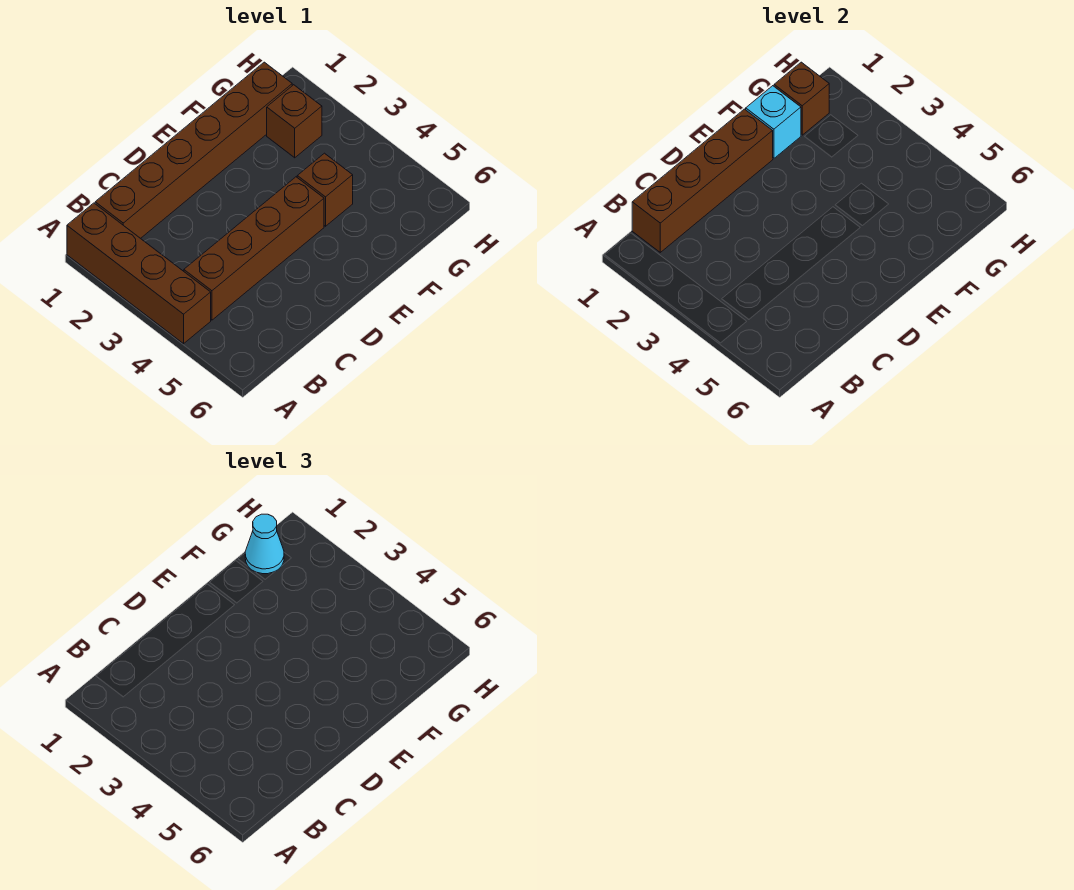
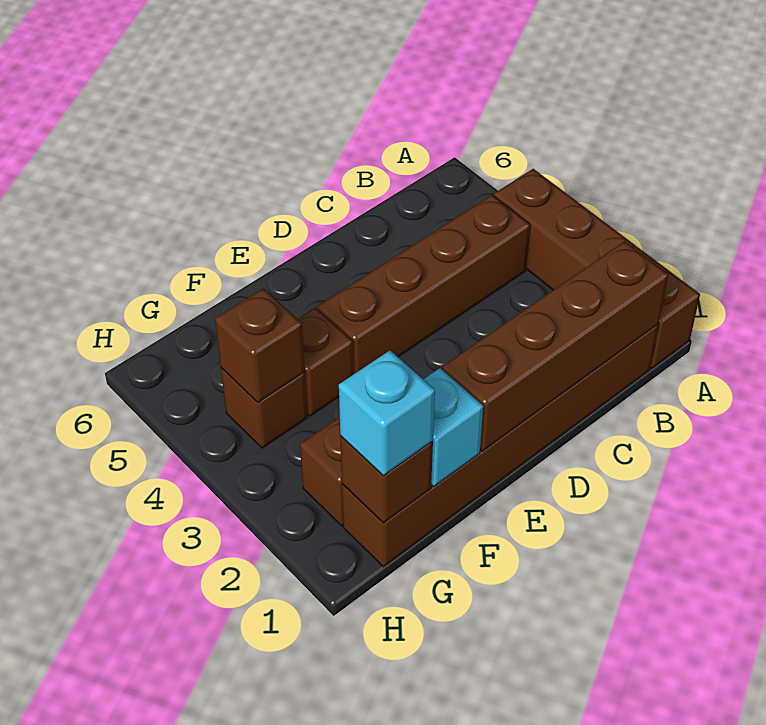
cyan 1x1 cone [245,514,284,574] -> cyan 1x1 brick [339,350,435,476]
none -> brown 1x1 brick [221,368,307,448]
none -> brown 1x1 brick [215,288,305,402]

